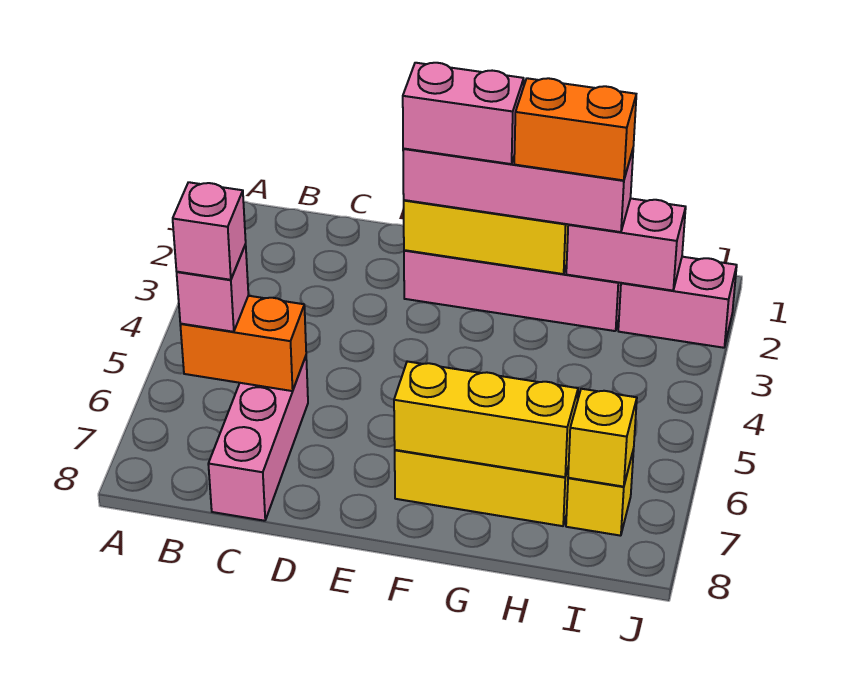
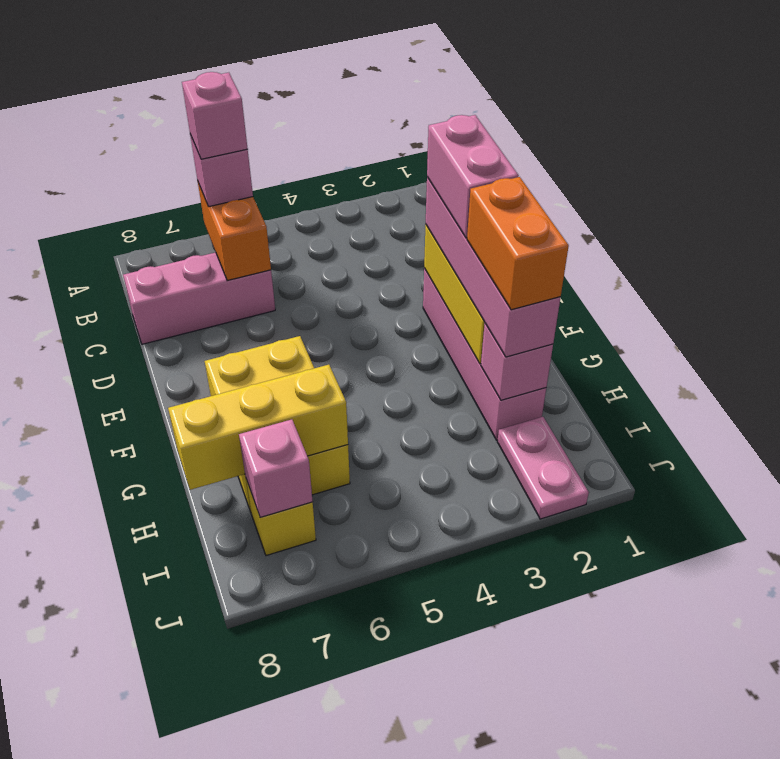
yellow 1x3 brick [394,361,578,477] -> yellow 1x3 brick turned to [168,365,348,490]
pink 1x2 brick [566,198,686,291] -> pink 1x1 brick [481,324,553,400]
pink 1x2 brick [618,257,737,348] -> pink 1x2 plate [497,417,589,519]
yellow 1x1 brick [568,389,637,487] -> pink 1x1 brick [239,419,313,517]

